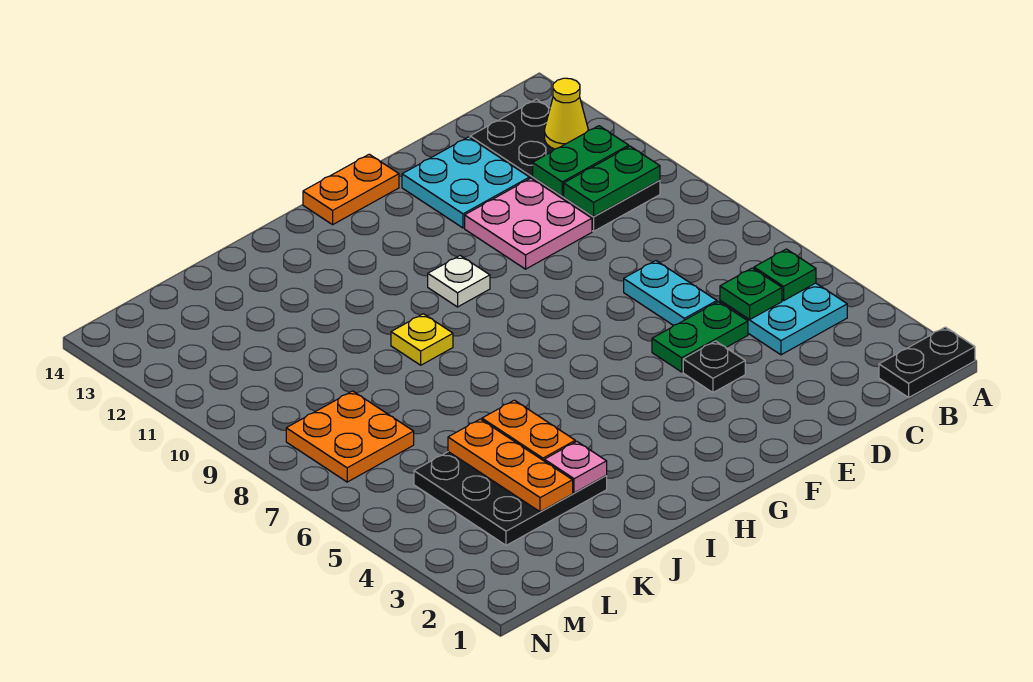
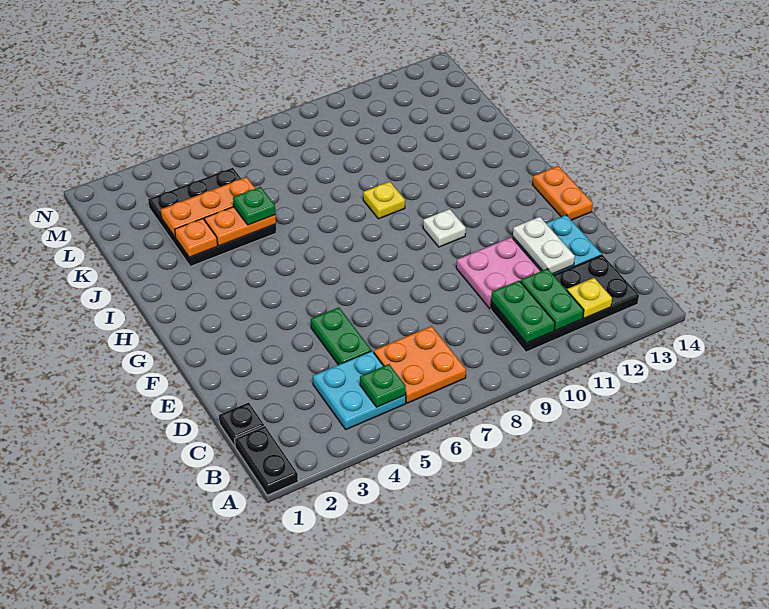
yellow 1x1 cone [545,78,588,149] -> yellow 1x1 plate [567,278,612,318]
green 1x1 plate [720,268,782,320] -> green 1x1 plate moved to [233,187,275,225]
cyan 1x2 plate [624,261,717,325] -> none
none -> white 1x2 plate [513,217,575,274]
black 1x1 plate [683,341,745,392] -> black 1x1 plate moved to [219,402,264,446]
pink 1x1 plate [544,441,607,493] -> orange 1x1 plate [175,219,217,257]
orange 2x2 plate [286,391,414,482] -> orange 2x2 plate moved to [374,326,466,403]

